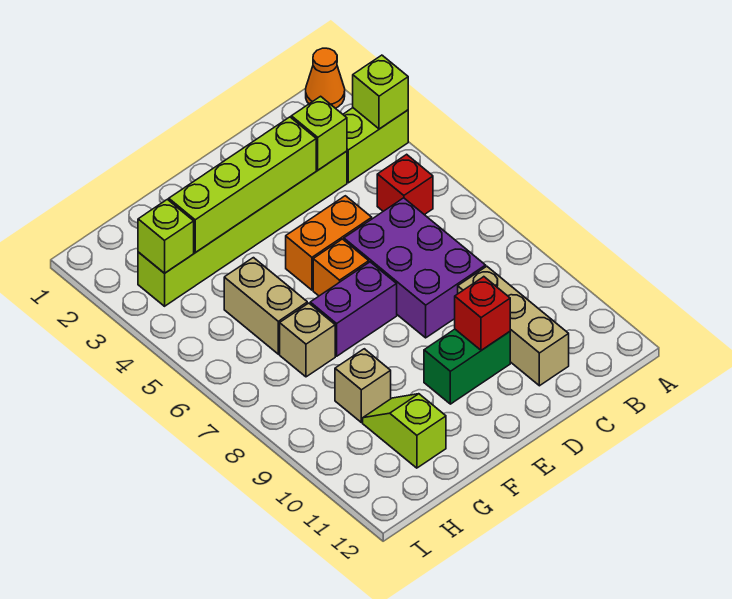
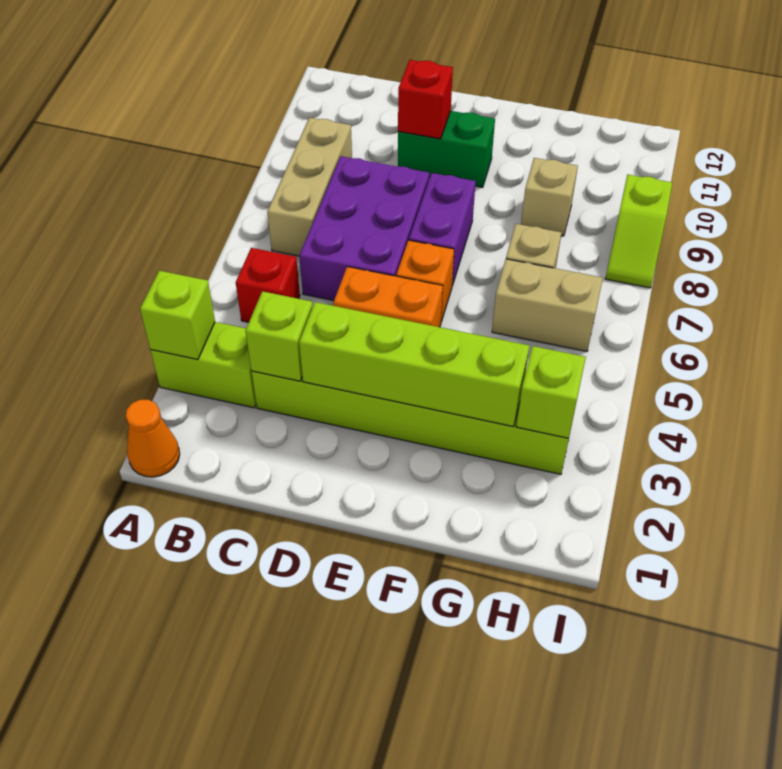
tan 1x3 brick [458,266,569,386] -> tan 1x3 brick moved to [267,118,352,256]
purple 1x2 brick [310,262,397,356] -> purple 1x2 brick turned to [409,173,476,286]
tan 1x2 brick [224,258,307,354] -> tan 1x2 brick turned to [492,259,603,351]
lime 1x2 slope [363,394,446,468] -> lime 1x2 slope moved to [605,175,672,288]

